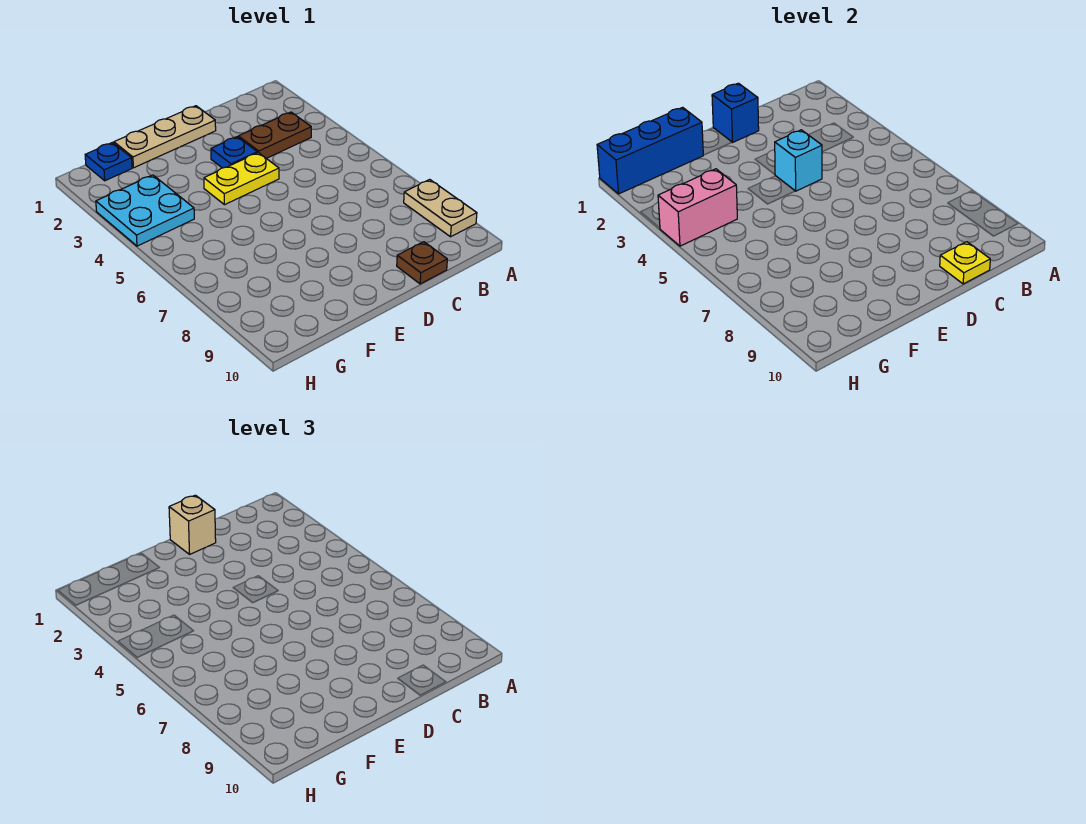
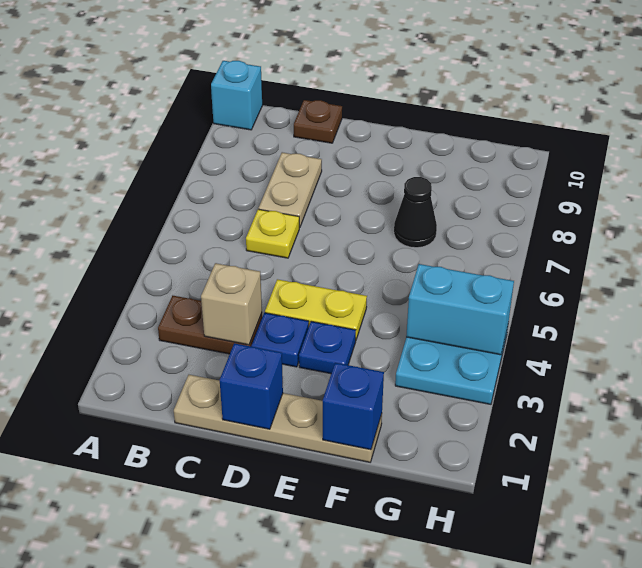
tan 1x2 plate [404,179,477,237] -> tan 1x2 plate moved to [259,152,322,228]
yellow 1x1 plate [940,242,990,284] -> yellow 1x1 plate moved to [246,209,299,258]
tan 1x3 plate [114,106,216,168] -> tan 1x4 plate [174,375,382,462]
tan 1x1 brick [169,495,216,554] -> tan 1x1 brick moved to [201,263,262,345]
cyan 1x1 brick [775,130,822,191] -> cyan 1x1 brick moved to [211,61,262,130]
blue 1x3 brick [597,107,703,194] -> blue 1x1 brick [323,363,384,450]
none -> black 1x1 cone [394,177,437,248]
blue 1x1 plate [85,143,132,181] -> blue 1x1 plate moved to [299,321,356,374]
pink 1x2 brick [658,169,737,246] -> cyan 1x2 brick [406,264,514,355]

